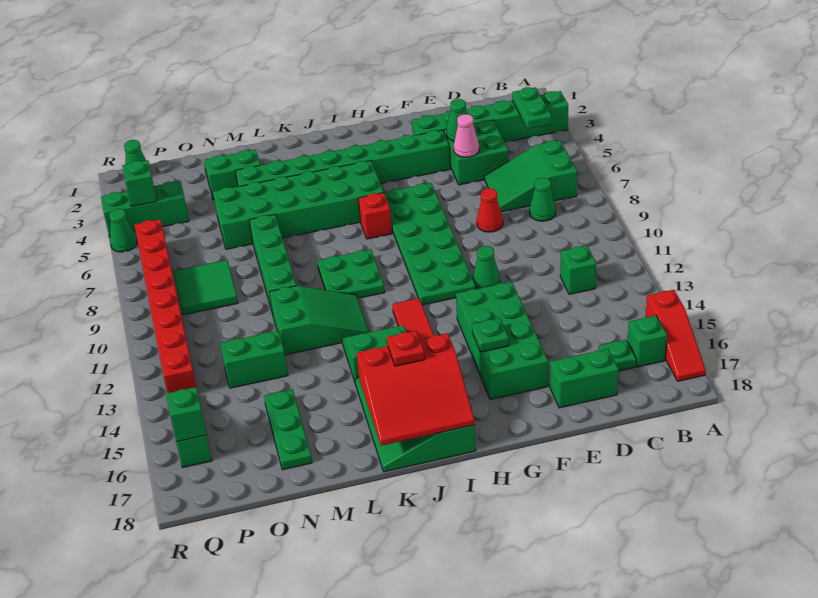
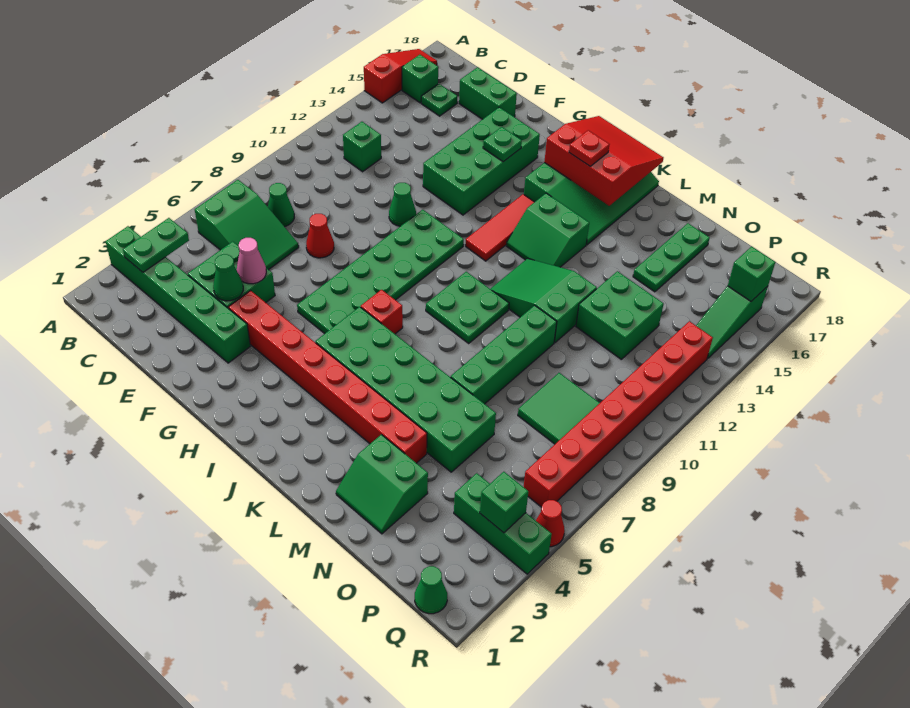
green 1x8 brick [236,130,450,187] -> red 1x8 brick [228,291,427,463]
green 1x2 brick [220,331,288,388] -> green 2x2 brick [576,271,664,359]
green 1x1 cone [109,209,137,252] -> red 1x1 cone [536,500,565,547]

